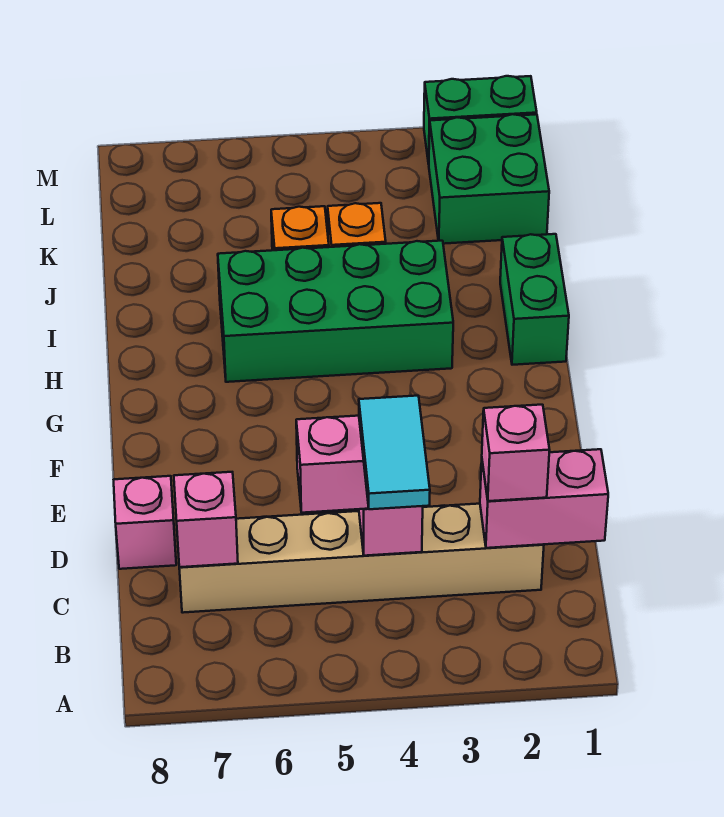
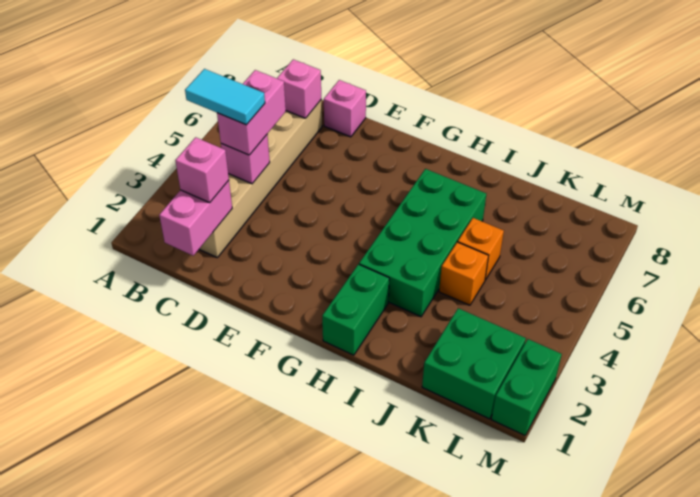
green 1x2 brick [500,234,569,365] -> green 1x2 brick turned to [322,264,389,355]

